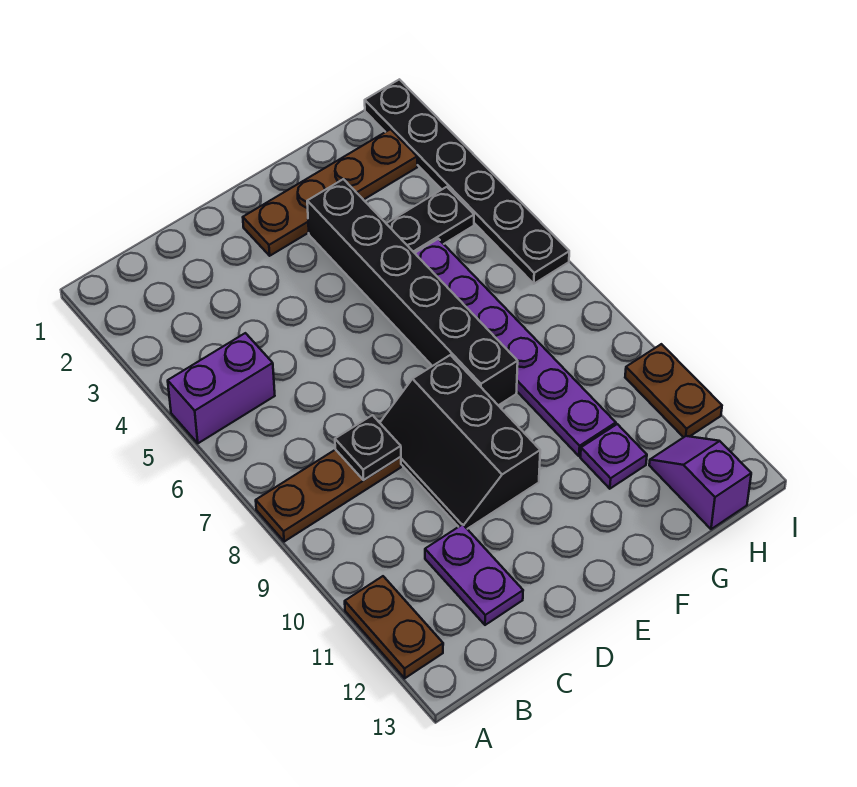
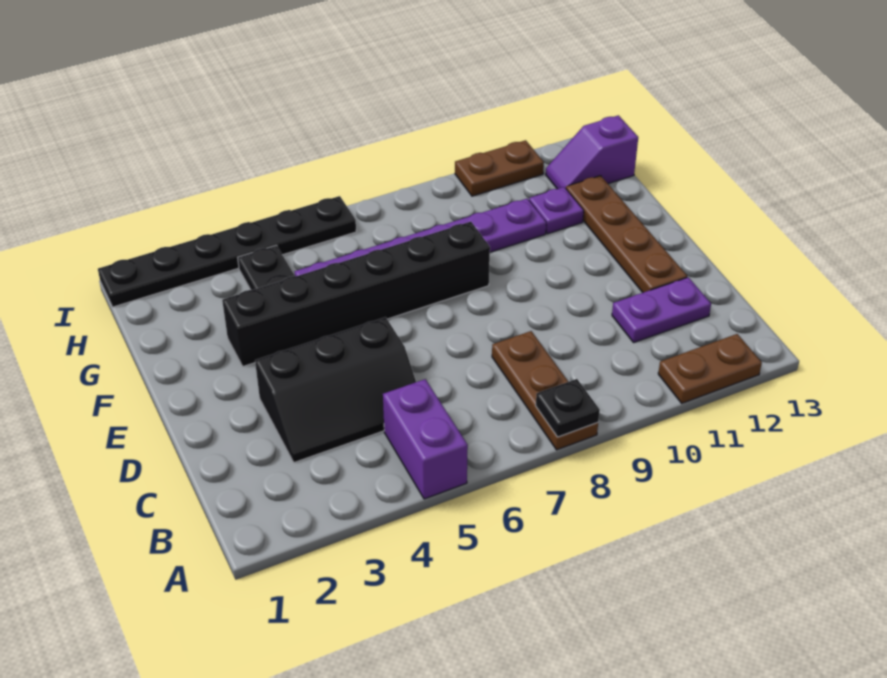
black 1x1 plate [335,415,401,480] -> black 1x1 plate moved to [536,379,600,437]
black 2x3 slope [380,355,540,529] -> black 2x3 slope moved to [255,317,416,462]
brown 1x4 plate [243,129,417,256] -> brown 1x4 plate moved to [566,176,687,293]

